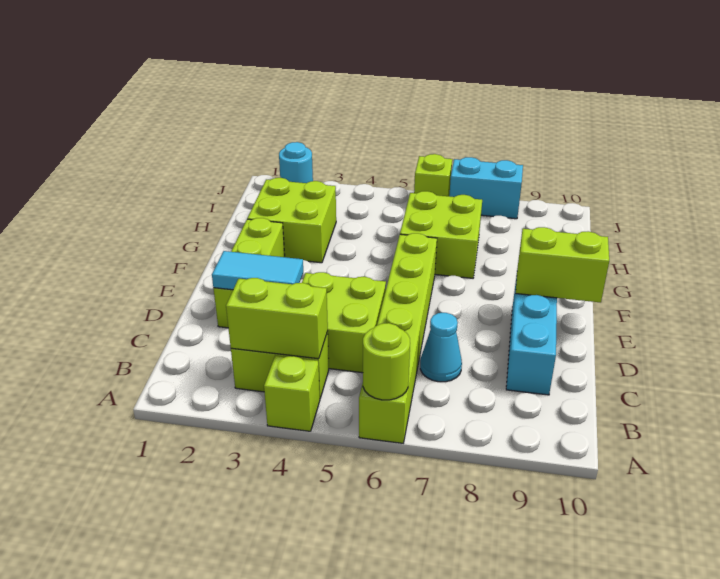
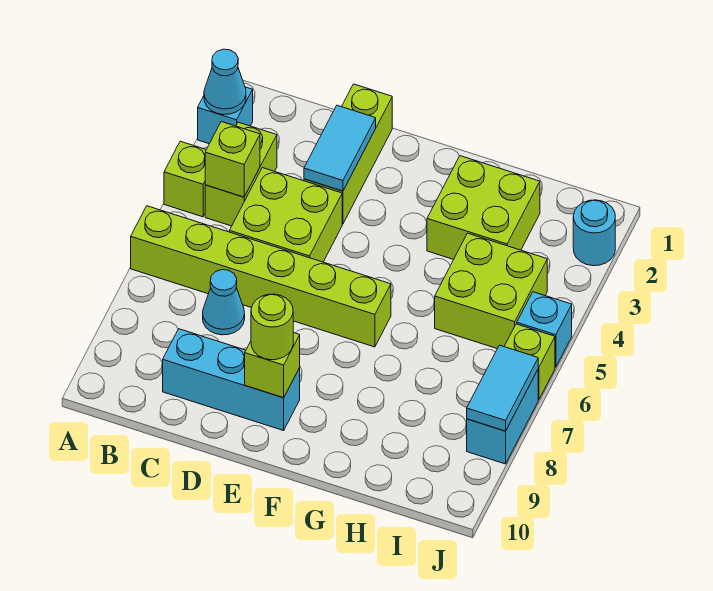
none -> cyan 1x1 brick [198,87,253,144]
none -> cyan 1x1 cone [204,49,246,115]
lime 1x1 round brick [363,323,410,400] -> lime 1x1 round brick moved to [251,294,293,360]
lime 1x2 brick [226,278,328,359] -> lime 1x1 brick [205,122,260,197]
lime 1x3 brick [213,218,285,328] -> lime 1x3 brick turned to [304,84,392,224]
lime 1x2 brick [516,227,609,302] -> lime 1x1 brick [245,333,300,398]
lime 2x2 brick [400,191,482,278] -> lime 2x2 brick moved to [435,233,547,349]
none -> cyan 1x1 brick [517,292,572,367]
none -> cyan 1x2 tile [467,345,538,431]

